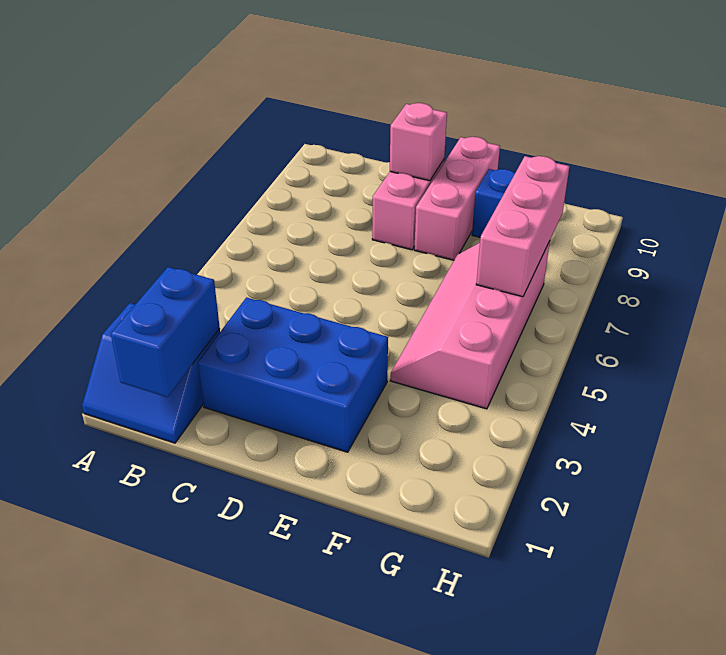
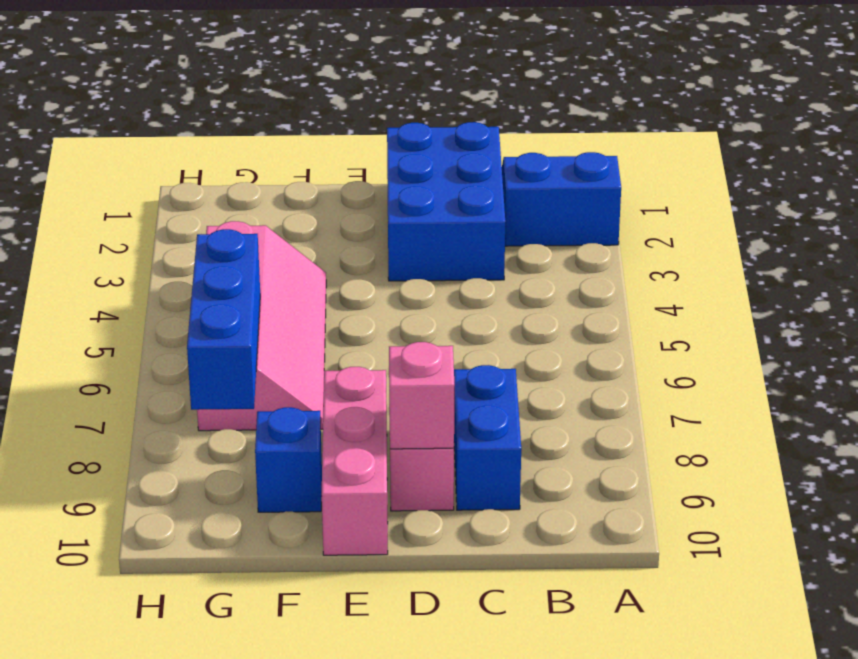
blue 1x2 brick [111,267,220,397] -> blue 1x2 brick moved to [454,365,521,510]
blue 2x3 brick [198,298,388,452] -> blue 2x3 brick turned to [387,122,505,281]
pink 1x3 brick [476,156,569,297] -> blue 1x3 brick [187,229,260,410]

